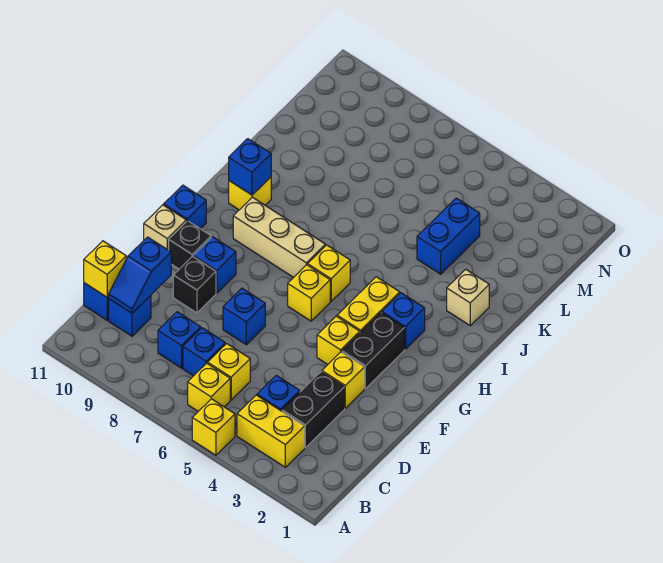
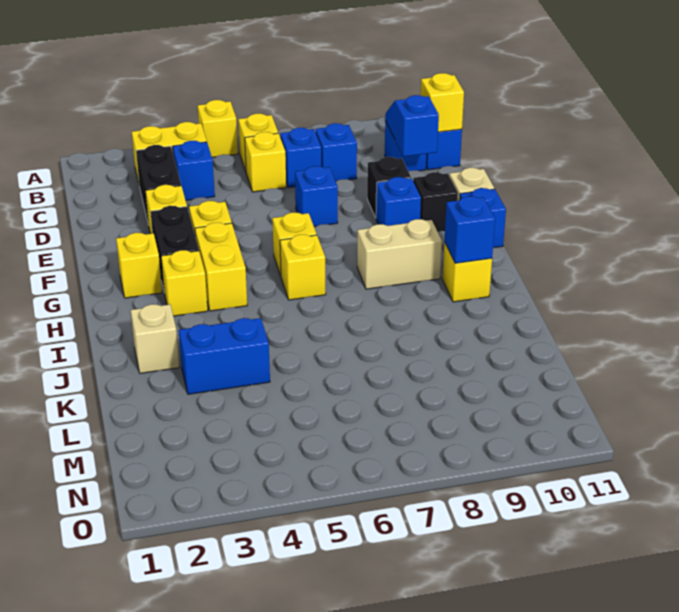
none -> yellow 1x1 brick [116,233,162,298]
blue 1x1 brick [382,293,425,349] -> yellow 1x1 brick [161,250,208,316]
tan 1x3 brick [233,197,325,277] -> tan 1x2 brick [357,219,442,289]
blue 1x2 brick [417,198,480,274] -> blue 1x2 brick turned to [179,318,270,394]

